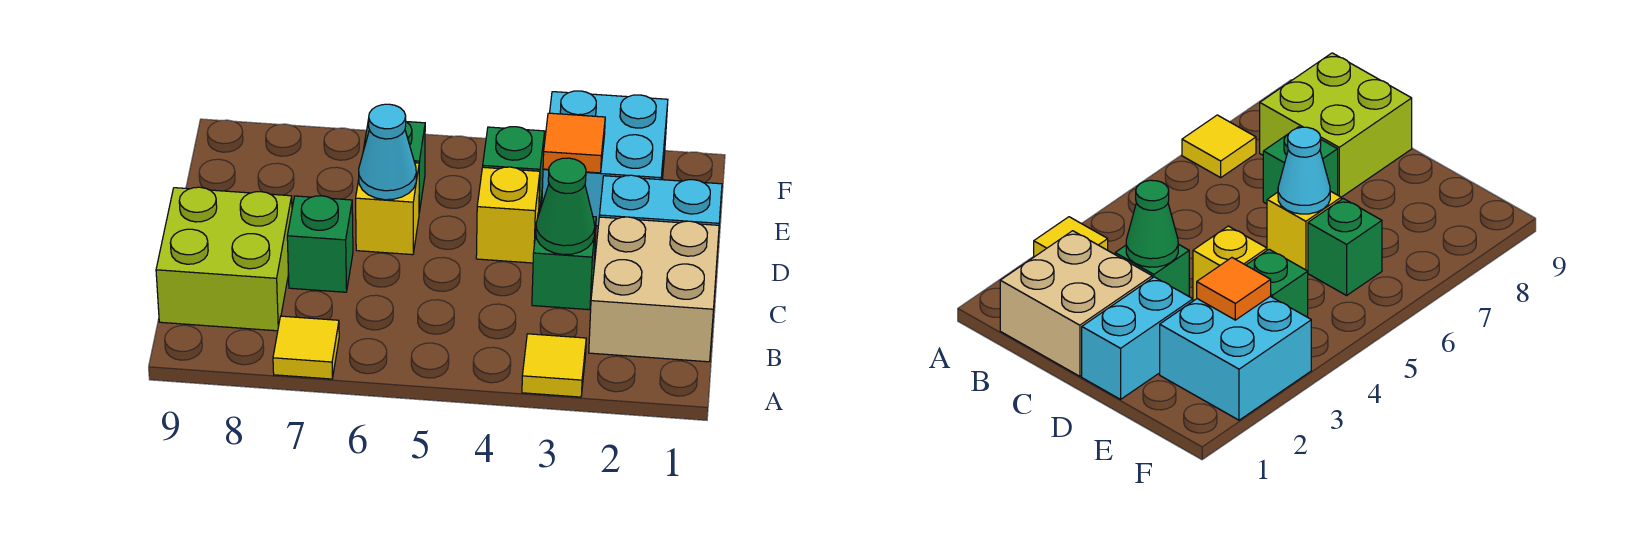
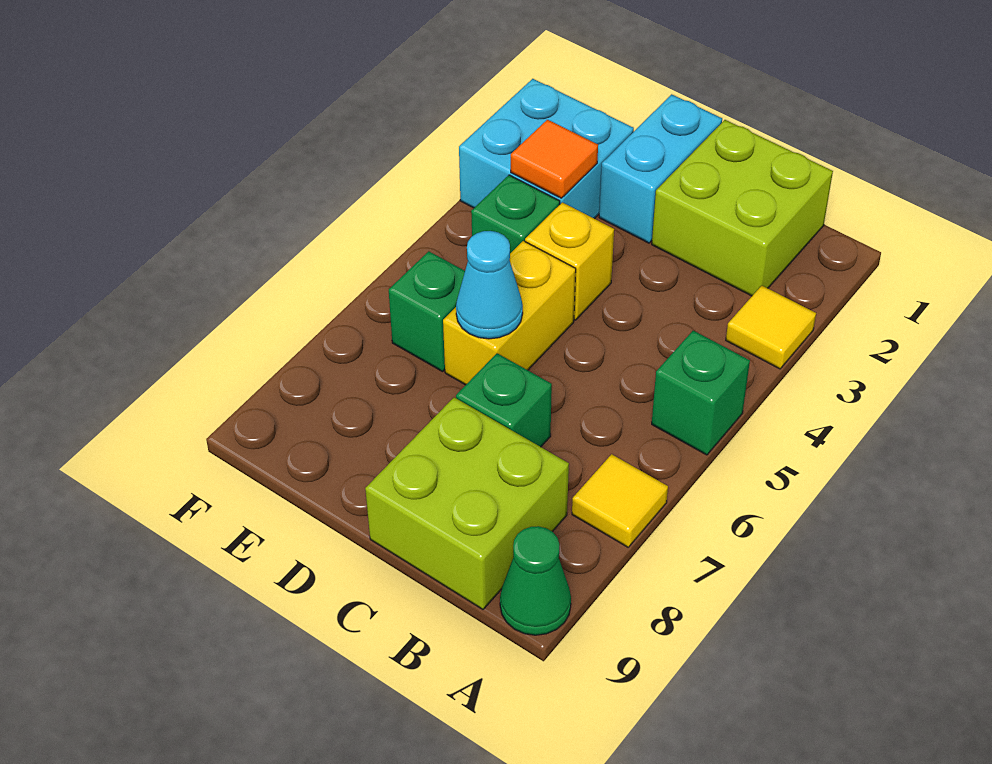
tan 2x2 brick [589,217,719,362] -> lime 2x2 brick [652,120,833,296]
green 1x1 brick [532,213,596,310] -> green 1x1 brick moved to [652,331,750,455]
green 1x1 cone [536,158,595,255] -> green 1x1 cone moved to [500,526,571,635]
yellow 1x1 brick [356,163,419,255] -> yellow 1x2 brick [443,241,576,385]

